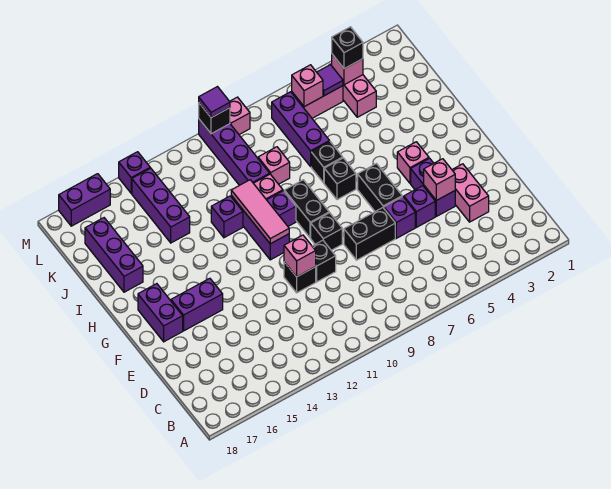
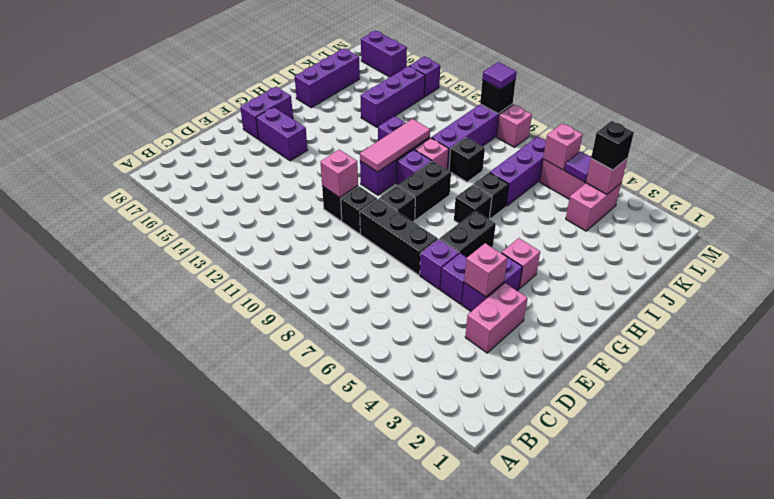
black 1x2 brick [344,208,395,260] -> black 1x3 brick [360,199,438,275]
pink 1x1 brick [258,147,290,184] -> black 1x1 brick [449,137,485,182]

